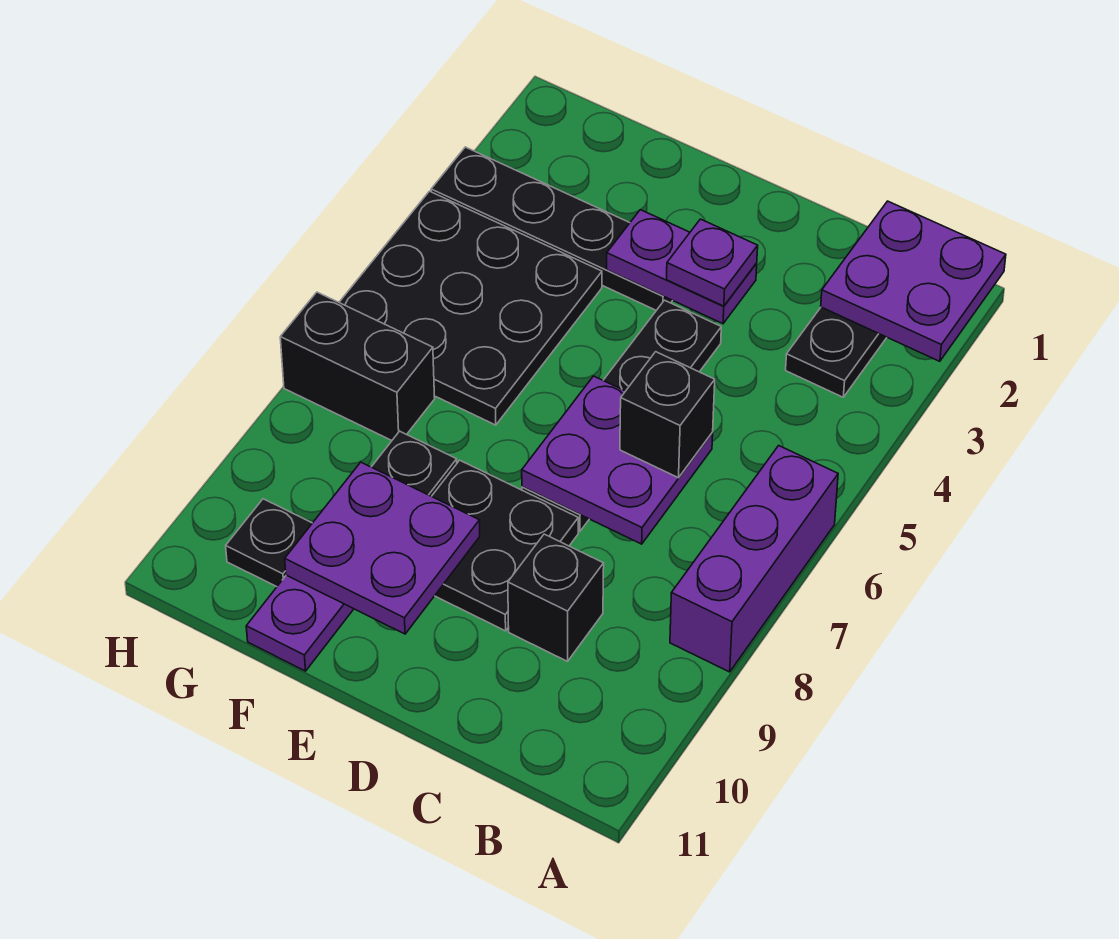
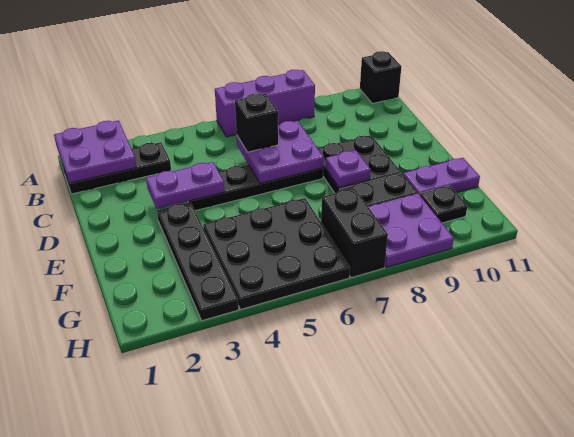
black 1x1 brick [508,534,604,661] -> black 1x1 brick moved to [360,51,402,104]
purple 1x2 plate [607,210,757,324] -> purple 1x2 plate turned to [146,162,224,209]
purple 1x1 plate [667,219,758,306] -> purple 1x1 plate moved to [326,150,371,188]
purple 2x2 plate [285,462,480,634] -> purple 2x2 plate moved to [369,194,454,268]

